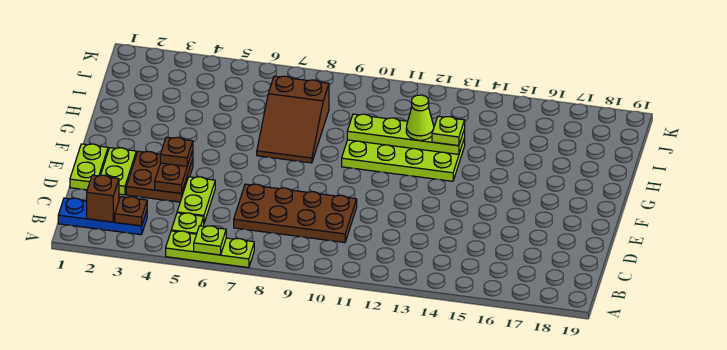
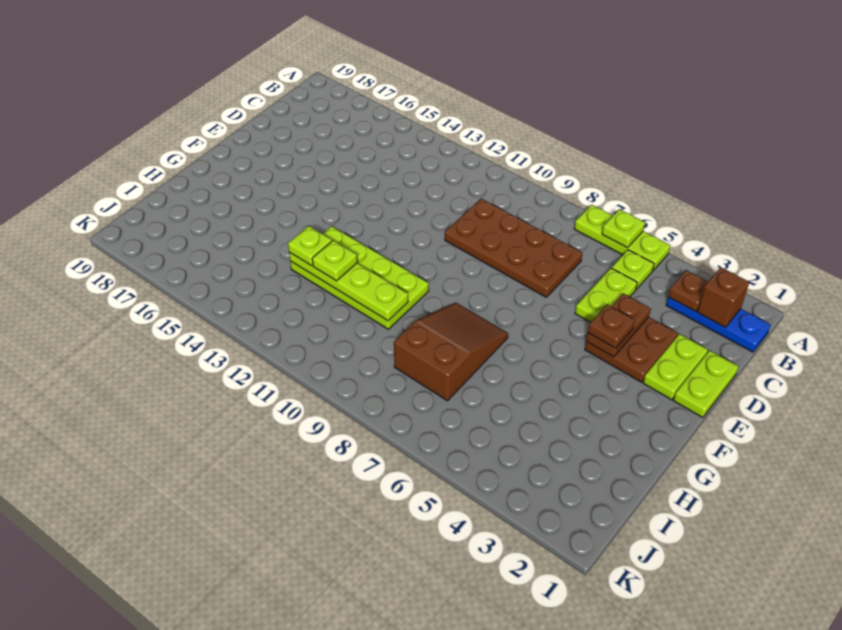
lime 1x1 cone [406,95,434,140] -> lime 1x1 plate [312,240,357,281]

